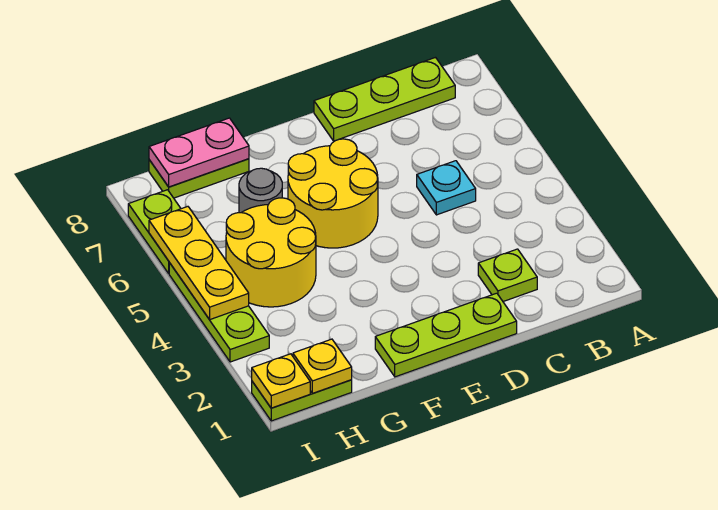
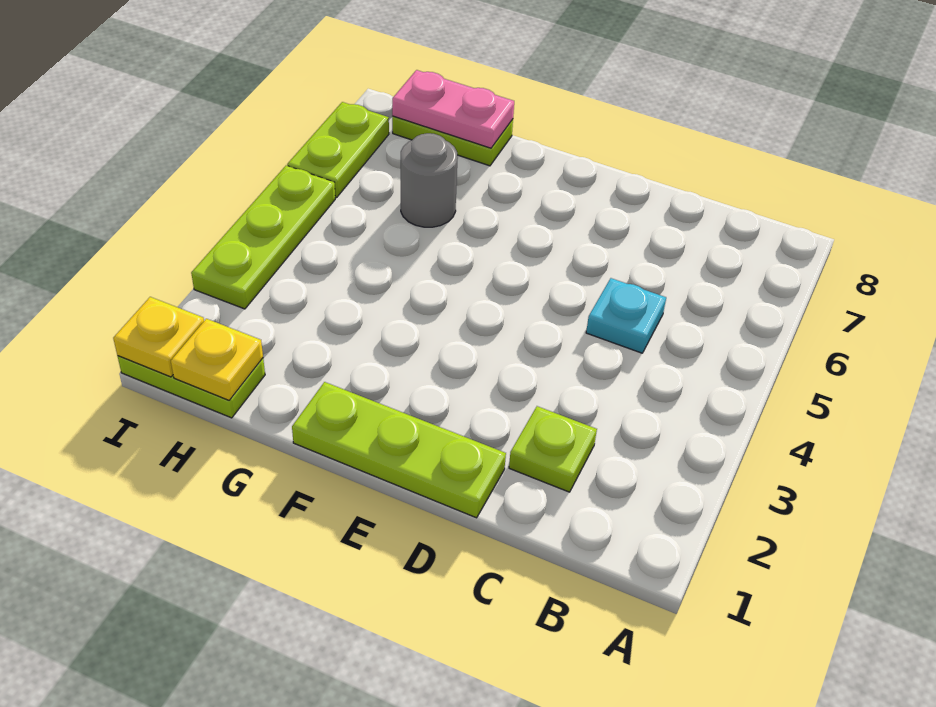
lime 1x3 plate [314,58,455,141] -> none
yellow 2x2 round brick [288,139,378,248] -> none
yellow 2x2 round brick [226,198,316,307] -> none
yellow 1x3 plate [149,207,249,320] -> none

